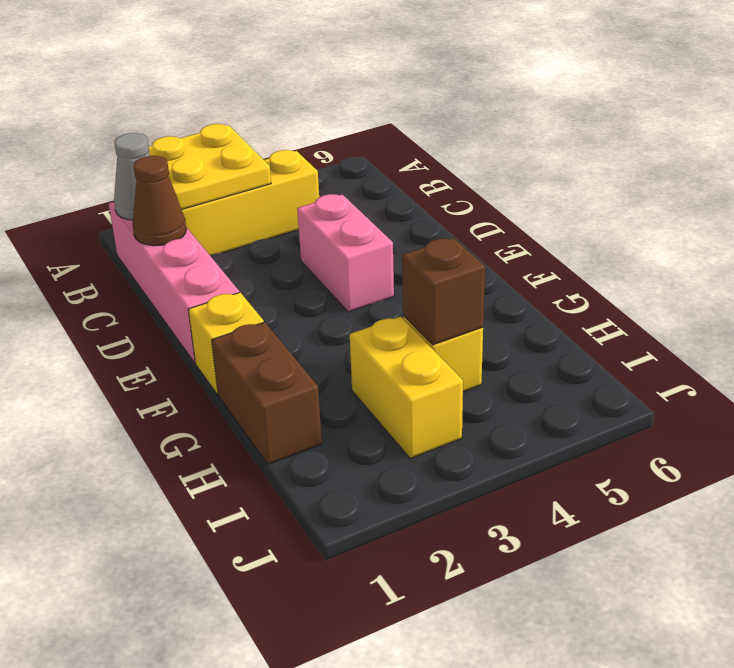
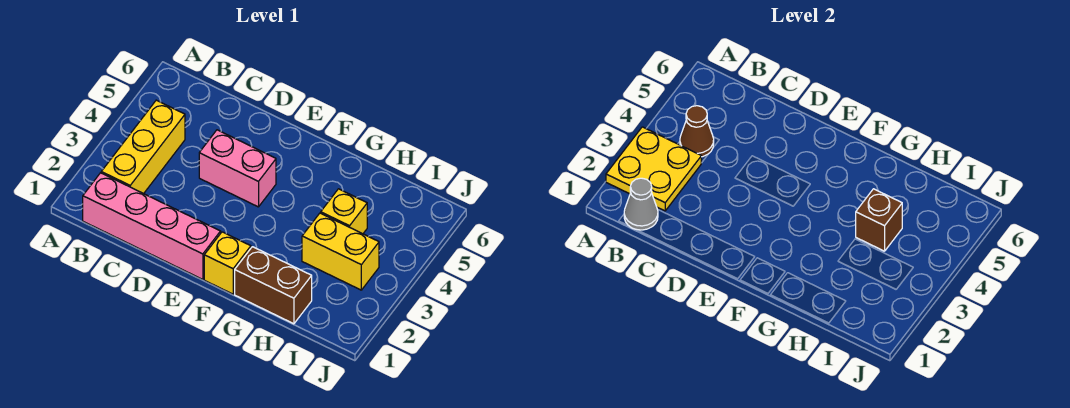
brown 1x1 cone [133,156,186,246] -> brown 1x1 cone moved to [680,106,714,157]

